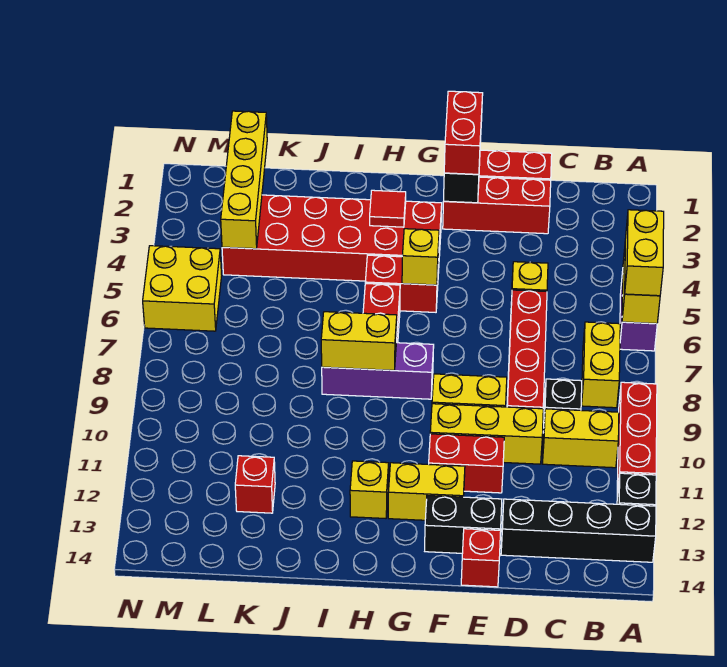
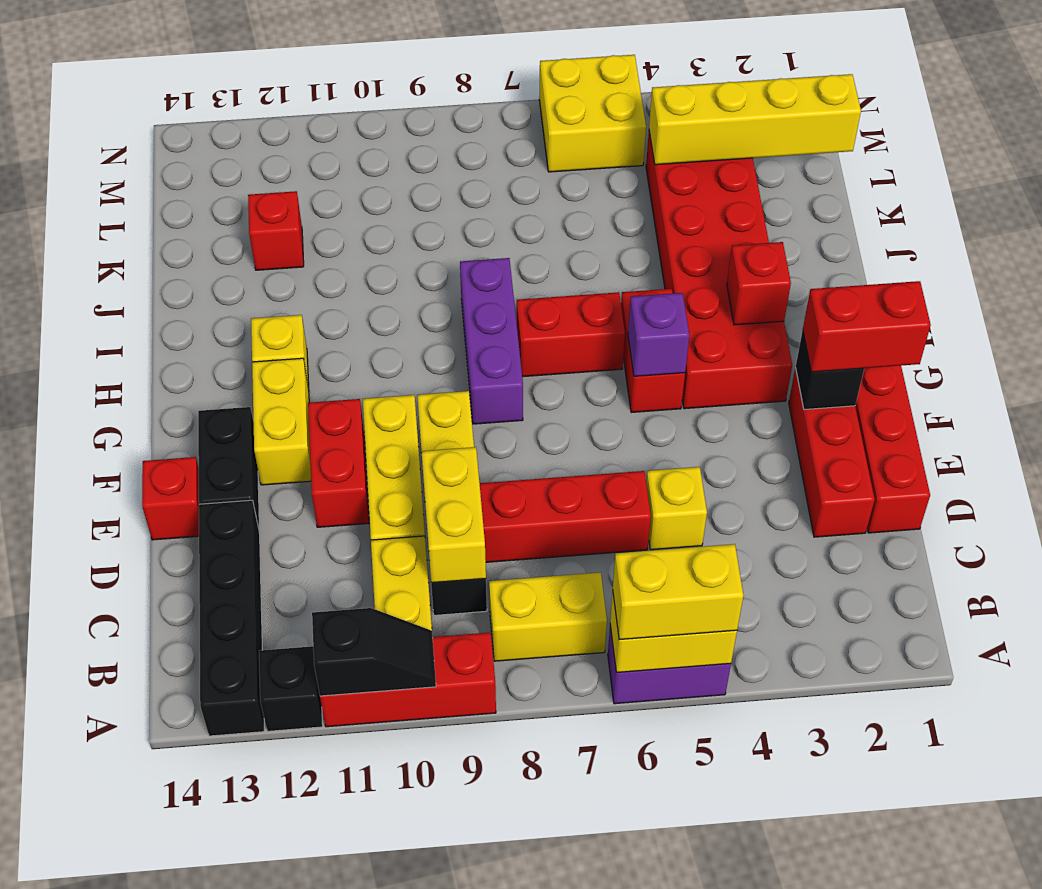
none -> black 1x2 slope [312,608,436,696]
yellow 1x1 brick [402,229,439,285] -> purple 1x1 brick [628,293,689,376]
red 1x1 tile [370,190,406,227] -> red 1x1 brick [727,242,791,325]
yellow 1x2 brick [321,312,397,370] -> yellow 1x2 brick moved to [421,447,486,583]

